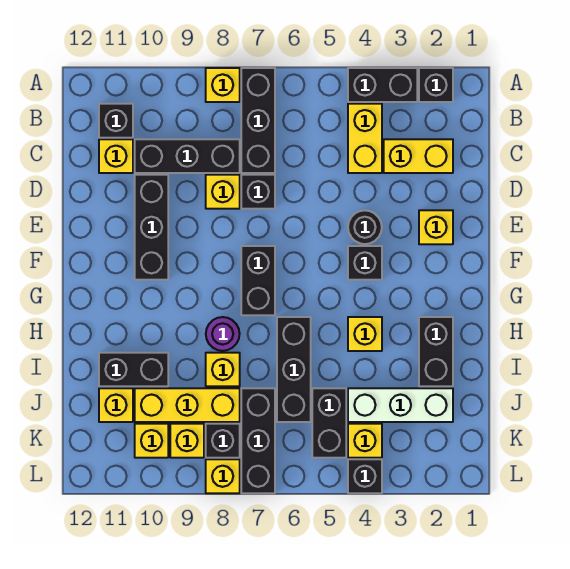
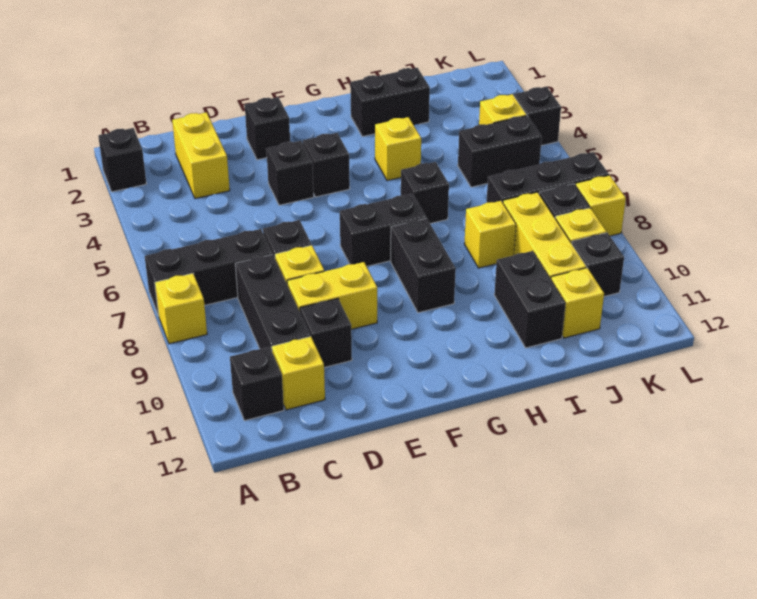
black 1x2 brick [348,68,417,102] -> black 1x2 brick moved to [391,218,456,313]
yellow 1x2 brick [348,104,382,173] -> yellow 1x2 brick moved to [287,262,377,329]
black 1x3 brick [135,175,168,280] -> black 1x1 brick [300,298,352,368]
yellow 1x1 brick [419,210,453,244] -> black 1x1 brick [245,97,290,160]
black 1x1 round brick [348,210,382,244] -> black 1x1 brick [266,141,314,205]
black 1x3 brick [277,317,311,422] -> black 1x1 brick [401,162,449,224]
purple 1x1 round brick [206,317,240,351] -> none
white 1x3 brick [348,388,453,422] -> none
yellow 1x1 brick [135,424,168,458] -> black 1x1 brick [572,233,624,296]

